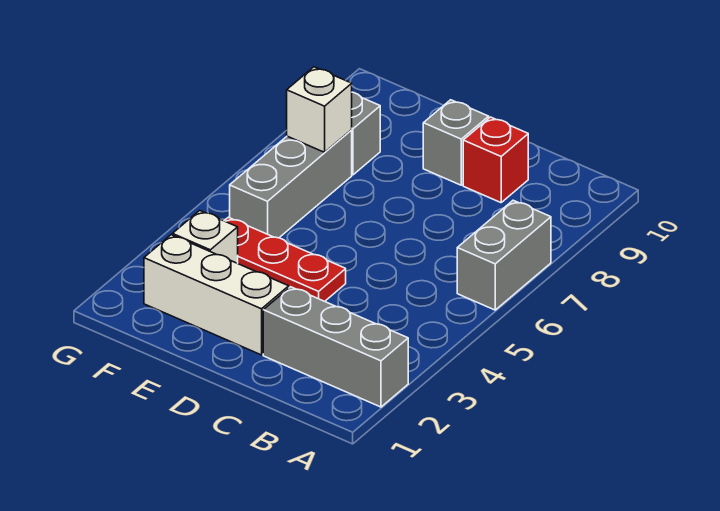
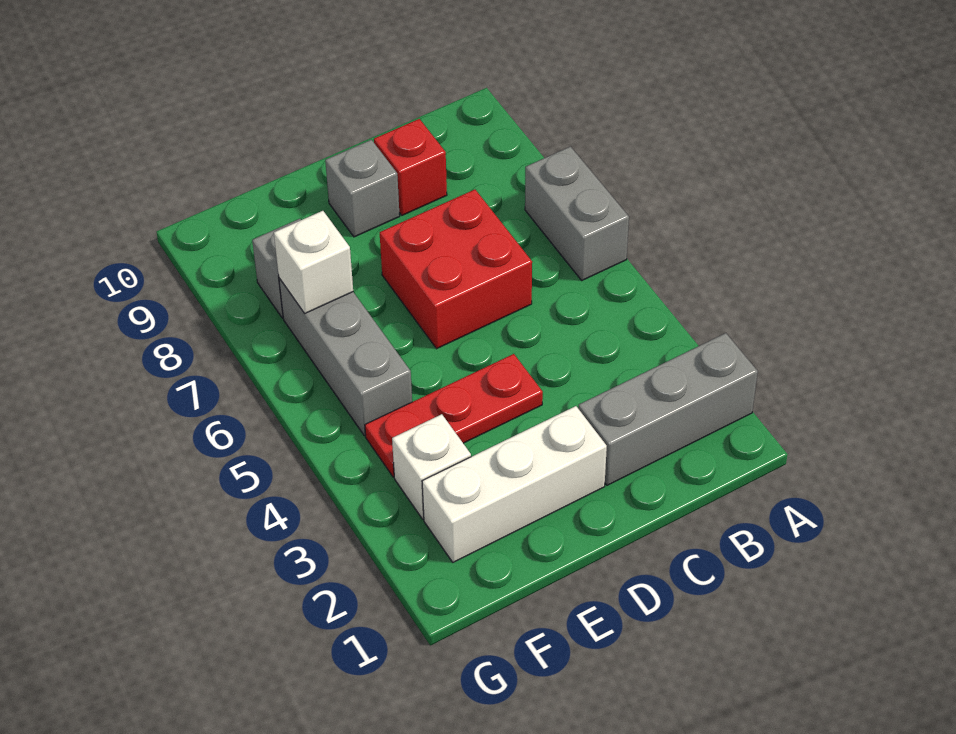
none -> red 2x2 brick [380,190,532,349]

